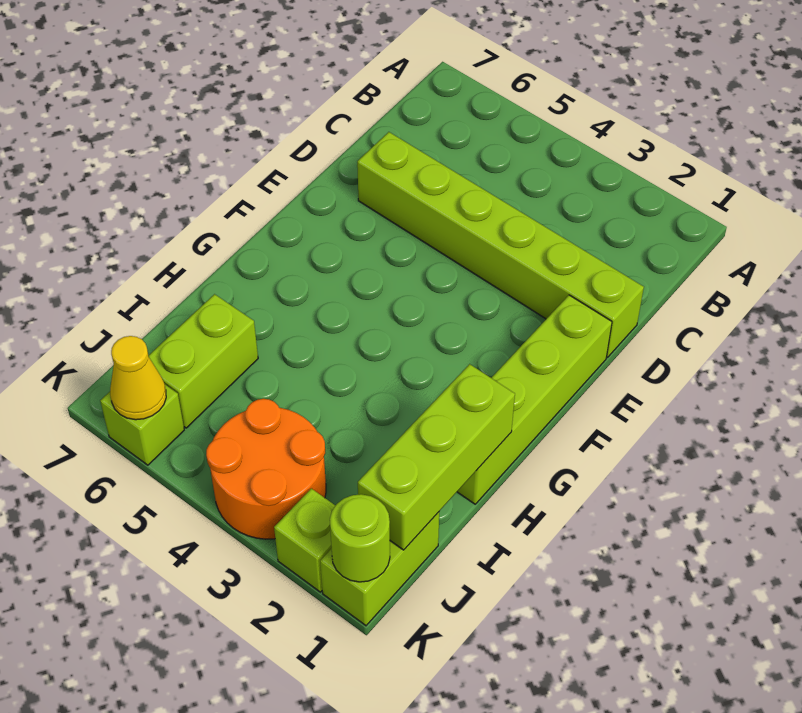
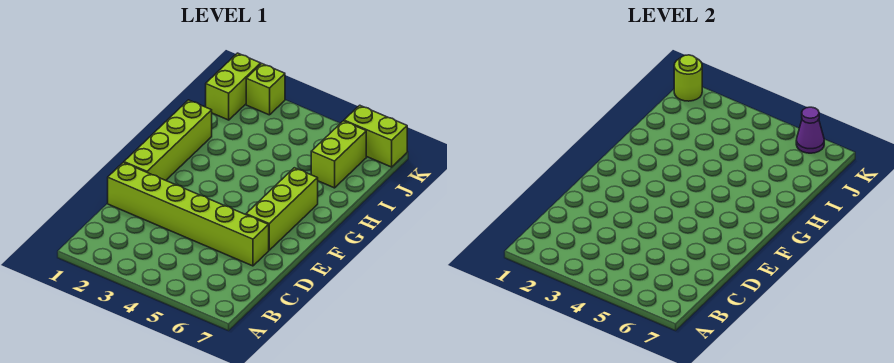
lime 1x3 brick [358,364,515,550] -> lime 1x3 brick moved to [246,168,318,250]
orange 2x2 round brick [206,399,326,539] -> none
lime 1x1 brick [100,385,184,465] -> lime 1x2 brick [344,105,407,167]
yellow 1x1 cone [110,336,166,420] -> purple 1x1 cone [796,107,824,153]

